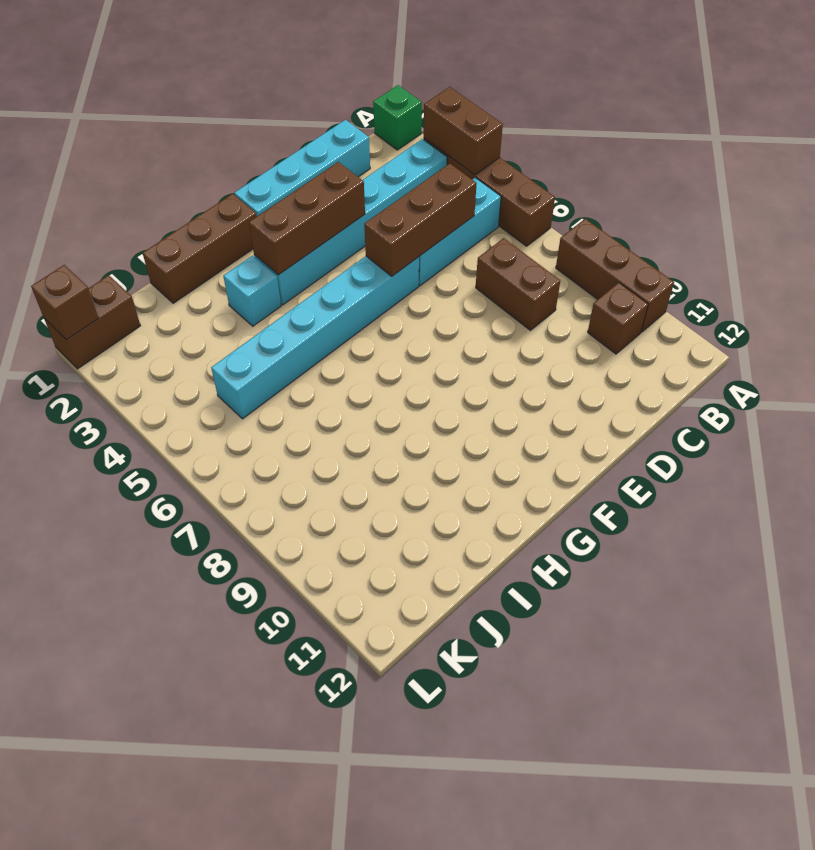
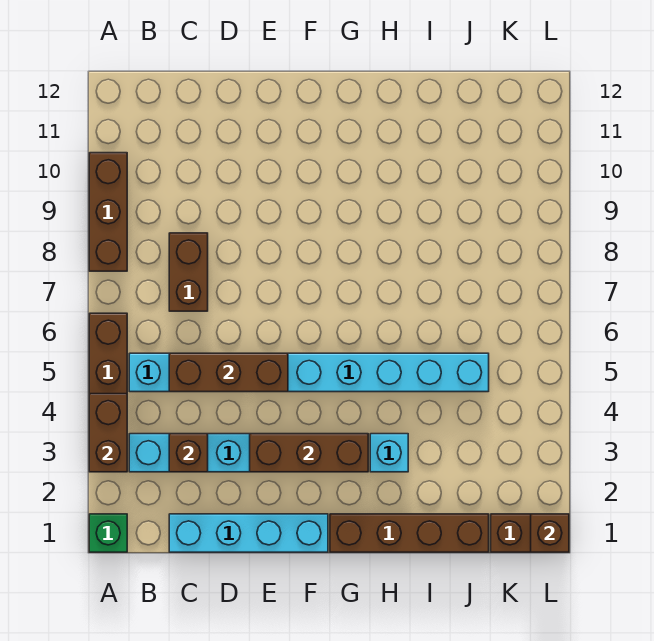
brown 1x1 brick [588,283,648,354] -> brown 1x1 brick moved to [169,434,208,472]
brown 1x3 brick [143,194,257,303] -> brown 1x4 brick [330,514,489,552]

